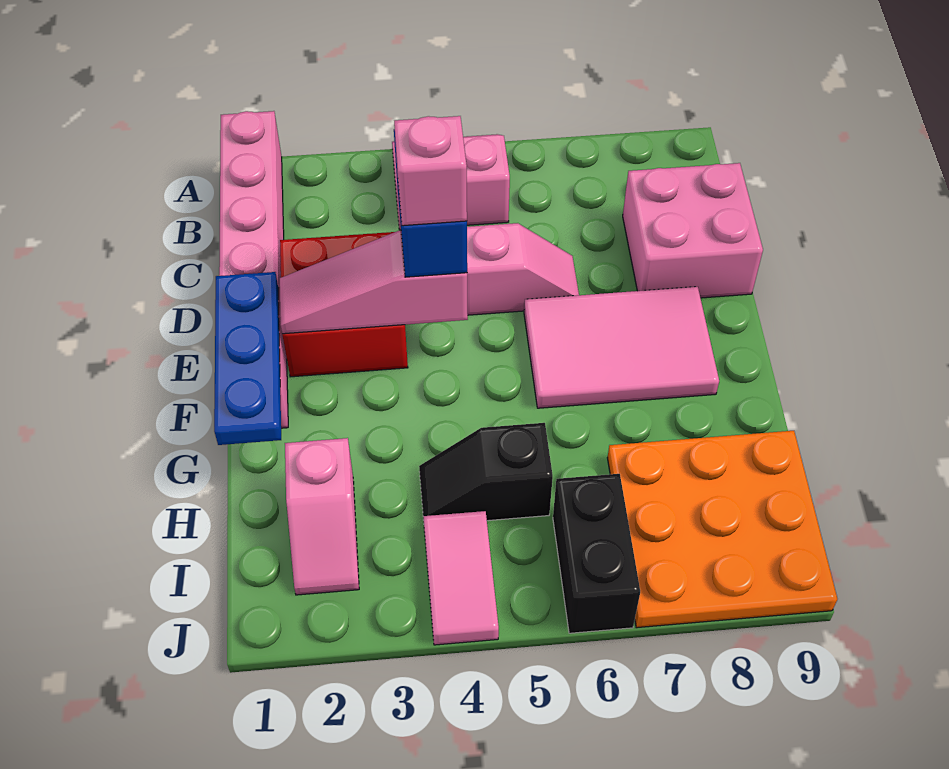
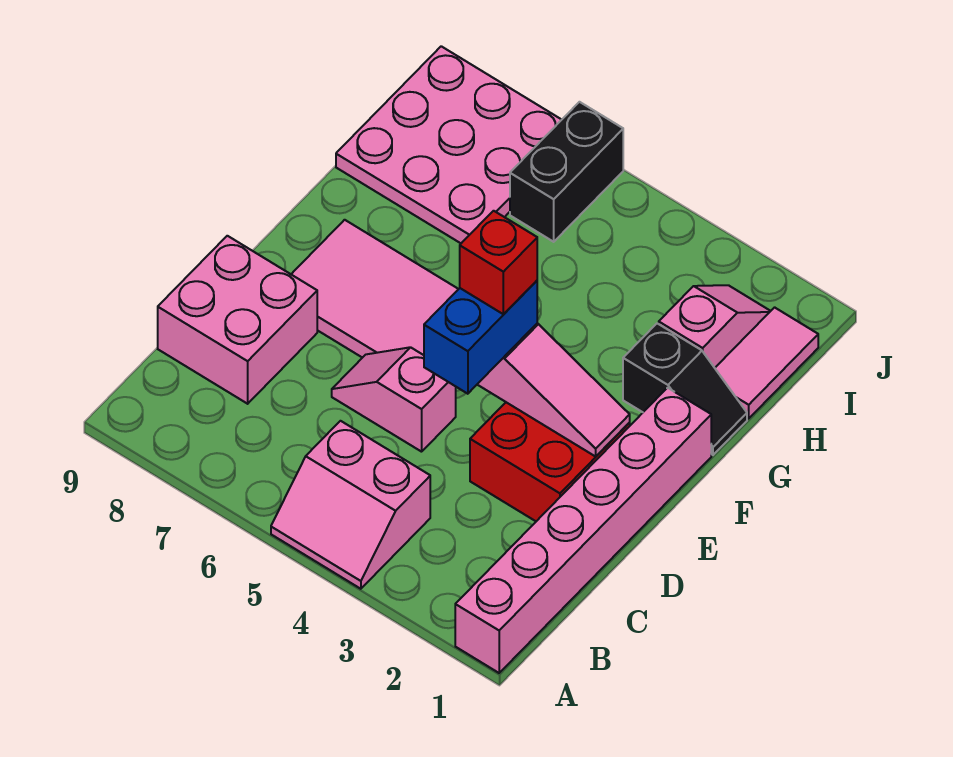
blue 1x3 plate [214,272,281,445] -> none
pink 1x1 brick [394,116,467,226] -> red 1x1 brick [460,211,537,314]
black 1x2 slope [419,423,553,521] -> black 1x2 slope moved to [623,323,747,455]
orange 3x3 plate [608,431,837,628] -> pink 3x3 plate [336,46,562,243]
pink 1x2 tile [423,511,499,645] -> pink 1x2 tile moved to [715,307,818,418]

